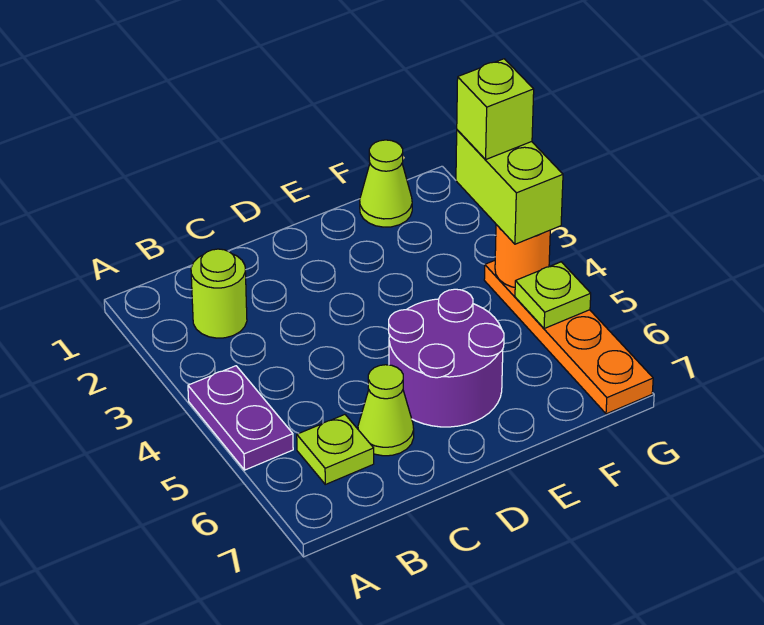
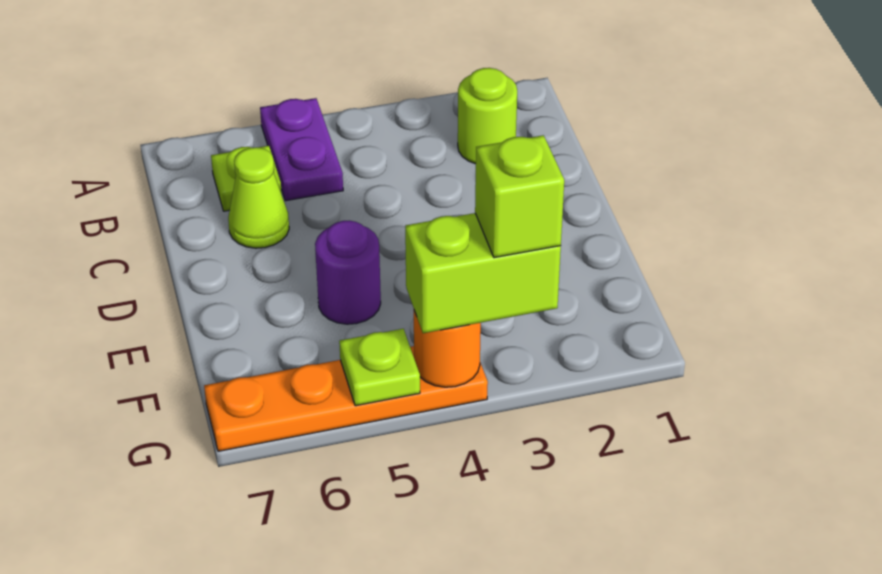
purple 1x2 plate [188,366,293,470] -> purple 1x2 plate turned to [260,98,343,201]
purple 2x2 round brick [389,289,504,427] -> purple 1x1 round brick [315,221,381,324]
lime 1x1 cone [360,140,412,227] -> none

